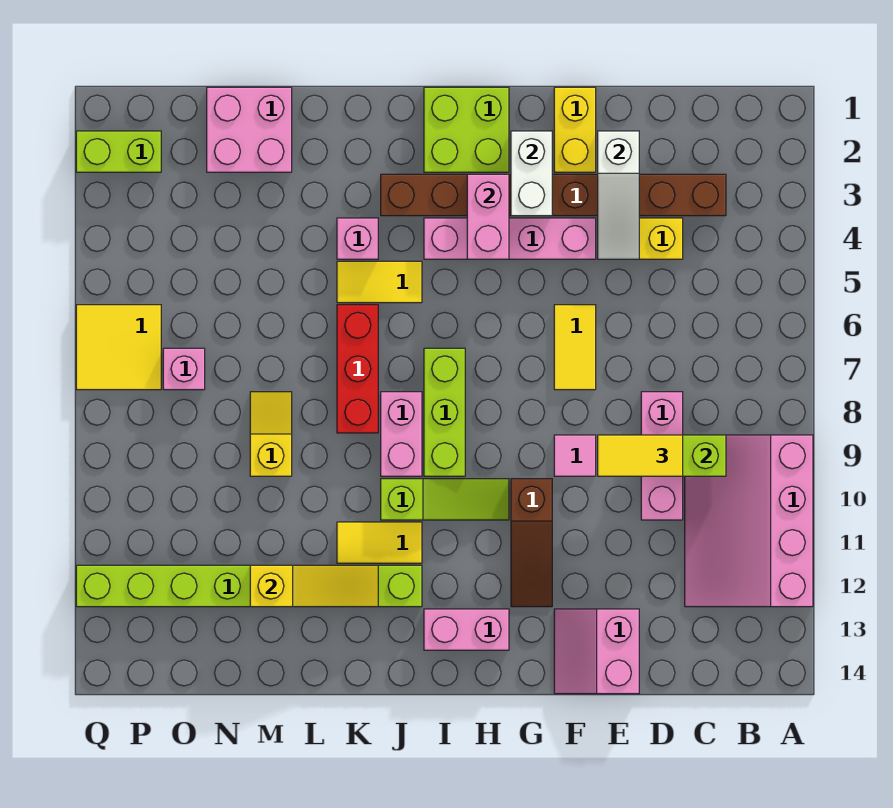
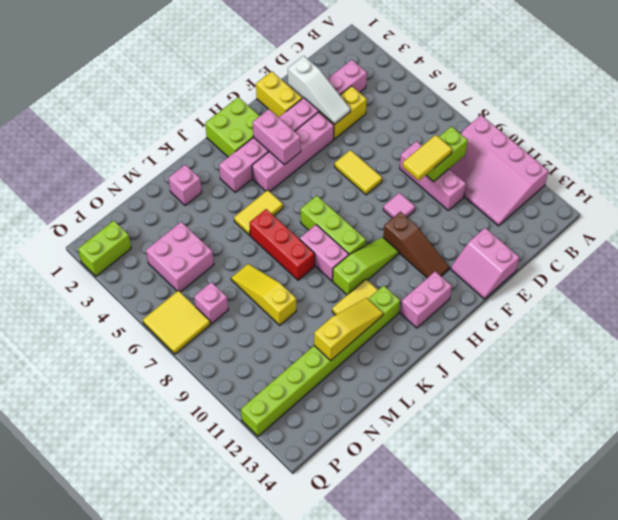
brown 1x8 brick [381,174,726,216] -> pink 1x8 brick [219,60,367,192]
white 1x2 brick [511,131,552,216] -> none
pink 1x1 brick [337,218,378,259] -> pink 1x1 brick moved to [169,165,202,206]
pink 2x2 brick [207,87,292,172] -> pink 2x2 brick moved to [146,222,214,292]
yellow 1x2 slope [250,392,292,476] -> yellow 1x3 slope [231,264,296,325]

